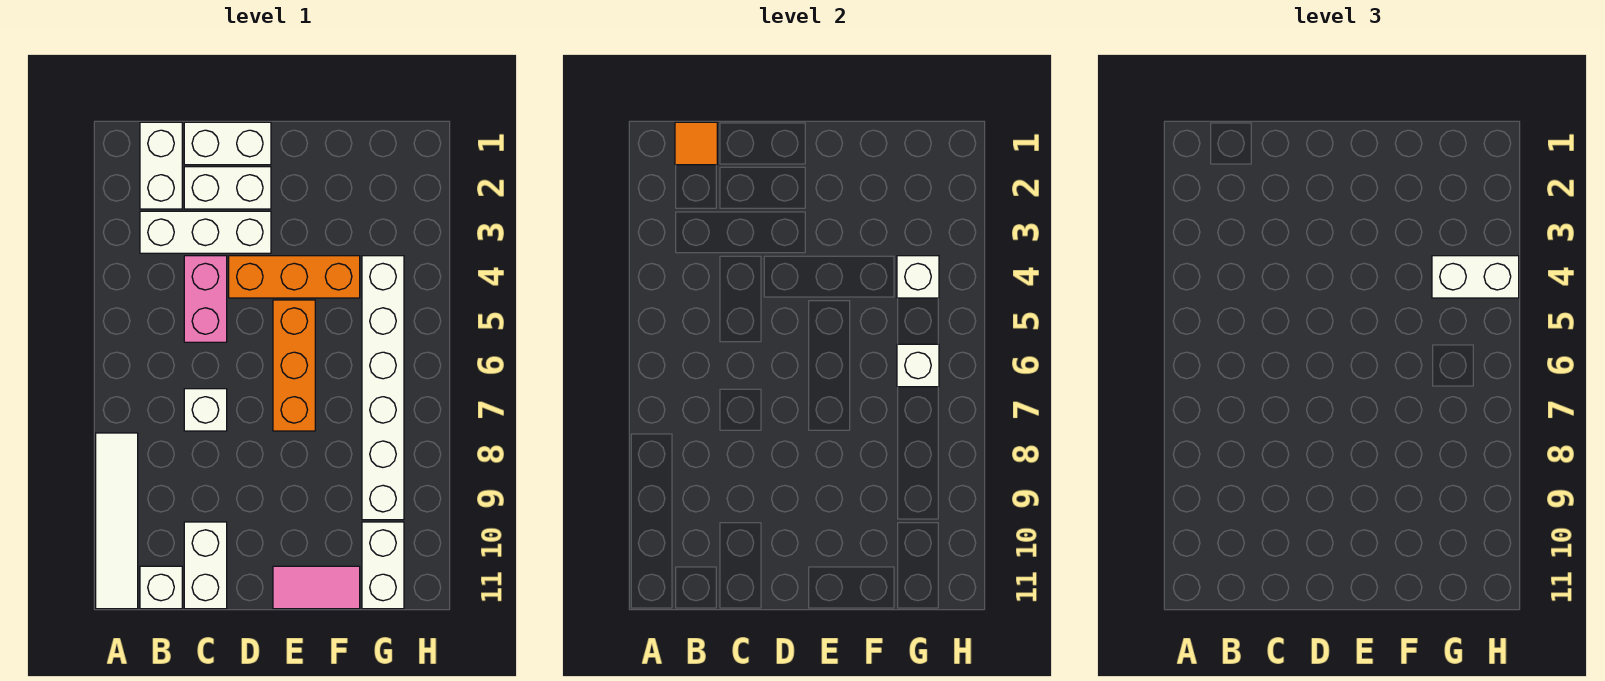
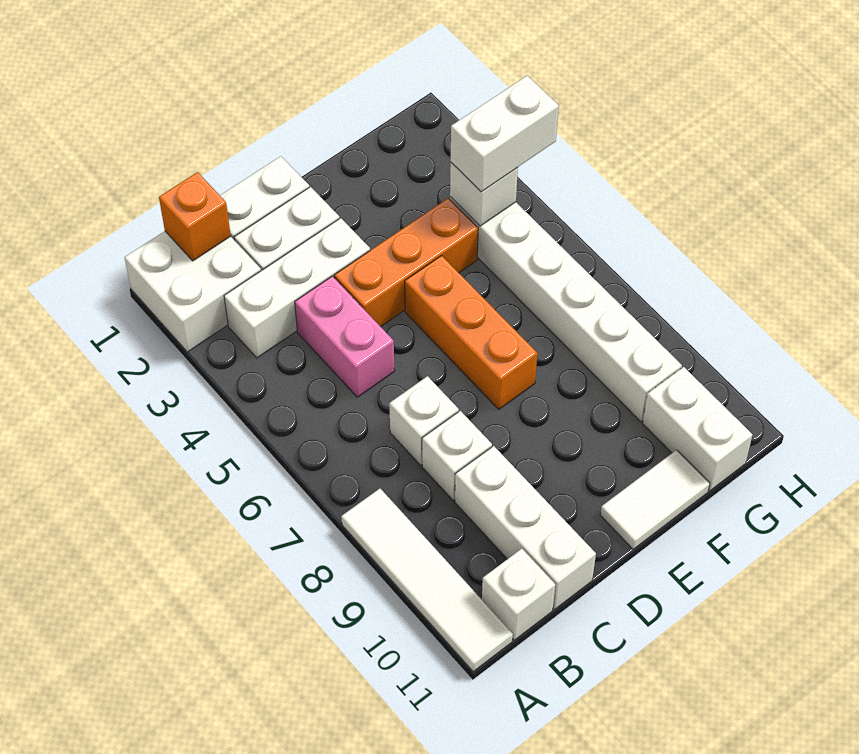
white 1x2 brick [140,122,182,209] -> white 2x2 brick [125,231,261,352]
orange 1x1 tile [675,122,717,165] -> orange 1x1 brick [159,172,231,261]
white 1x2 brick [184,522,227,609] -> white 1x3 brick [455,446,596,609]
pink 1x2 tile [273,566,360,609] -> white 1x2 tile [600,450,710,549]
white 1x1 brick [897,344,939,387] -> white 1x1 brick moved to [422,411,492,500]

